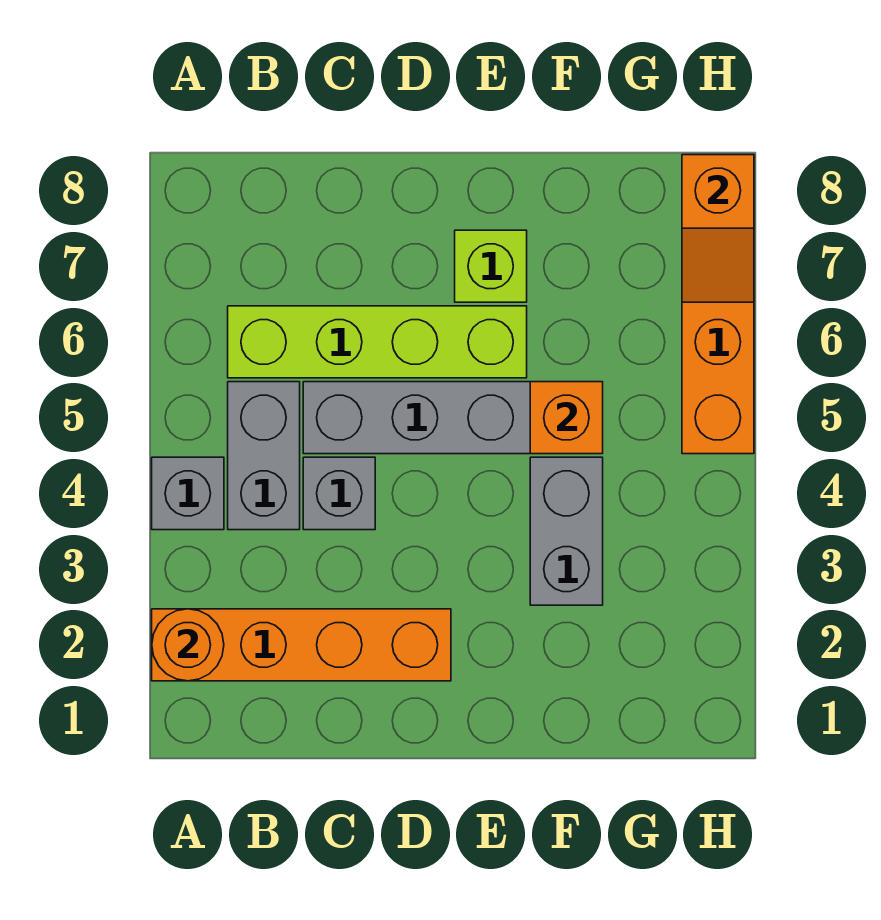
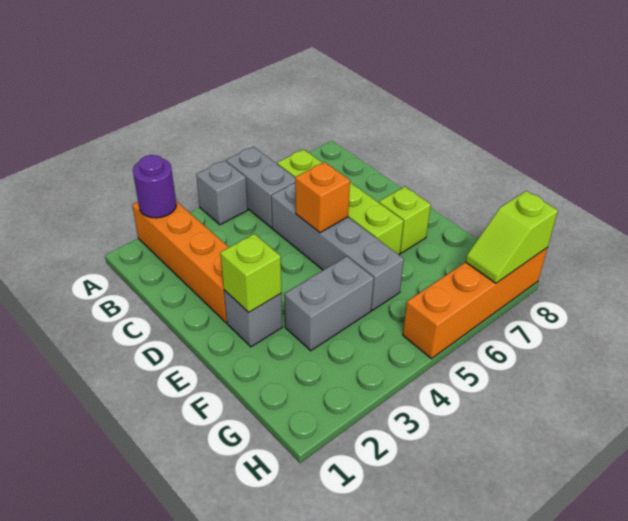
orange 1x1 round brick [152,609,224,681] -> purple 1x1 round brick [133,155,176,218]
grey 1x2 brick [228,382,300,530] -> grey 1x2 brick turned to [226,147,295,228]
grey 1x1 brick [303,457,375,530] -> grey 1x1 brick moved to [224,290,282,347]
none -> lime 1x1 brick [220,234,281,312]
orange 1x1 brick [530,382,603,454] -> orange 1x1 brick moved to [295,162,350,233]
orange 1x2 slope [682,155,754,302] -> lime 1x2 slope [466,191,558,283]

